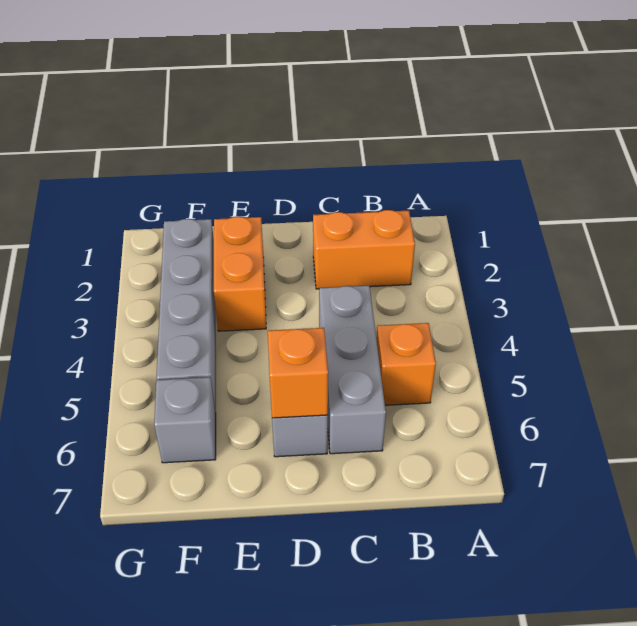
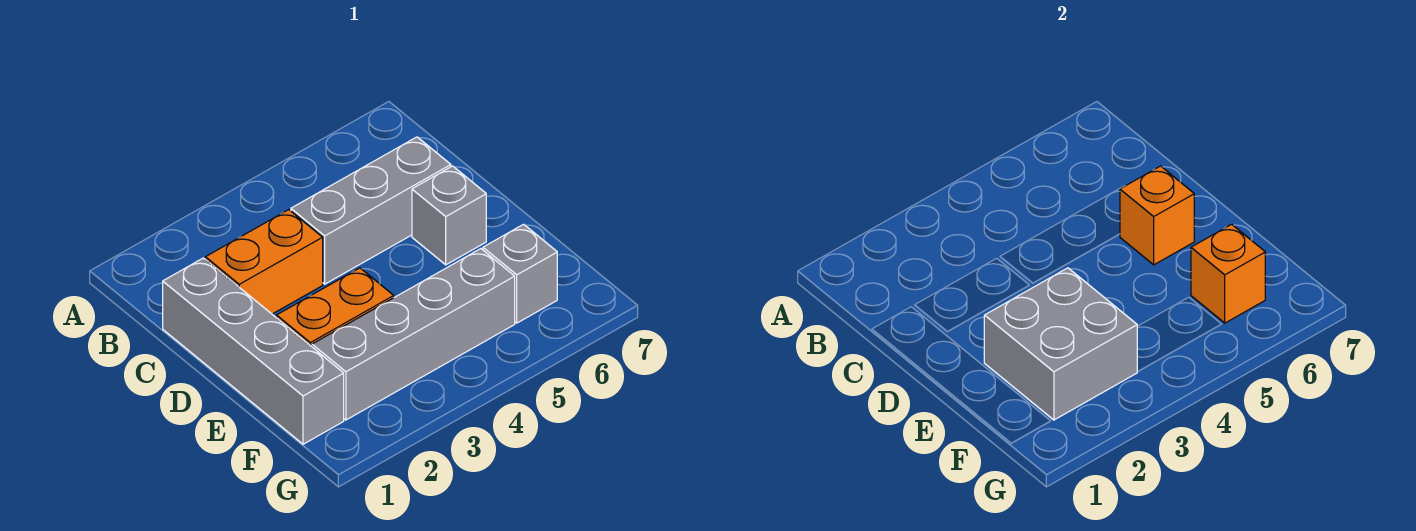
orange 1x2 brick [313,210,415,289] -> orange 1x2 brick turned to [205,210,323,314]
orange 1x1 brick [376,323,436,405] -> orange 1x1 brick moved to [1191,224,1265,323]
none -> grey 1x4 brick [163,258,344,444]
none -> grey 2x2 brick [984,268,1137,420]

